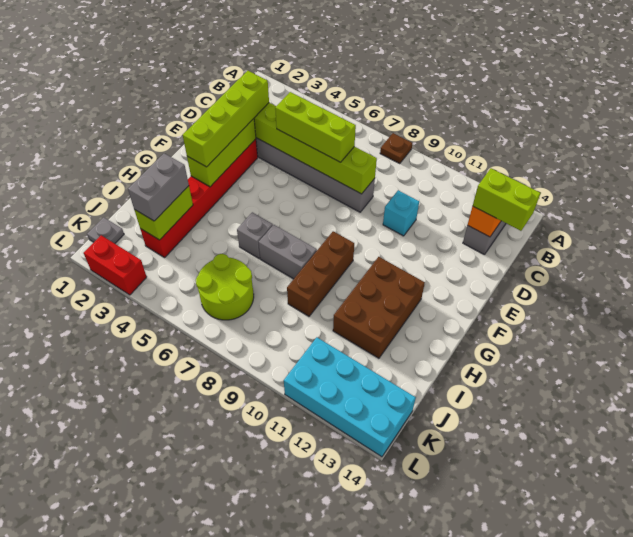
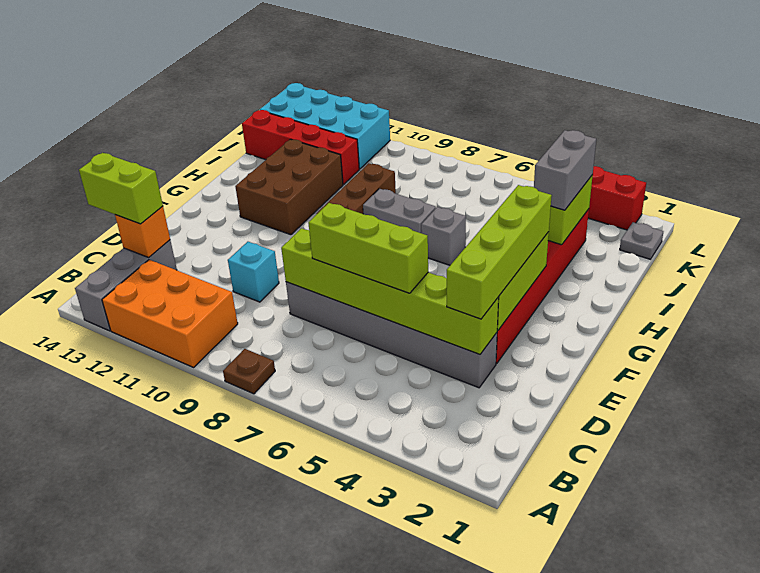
none -> orange 2x3 brick [102,260,238,367]
lime 2x2 round brick [196,254,254,320] -> none
none -> red 1x4 brick [242,110,359,184]

